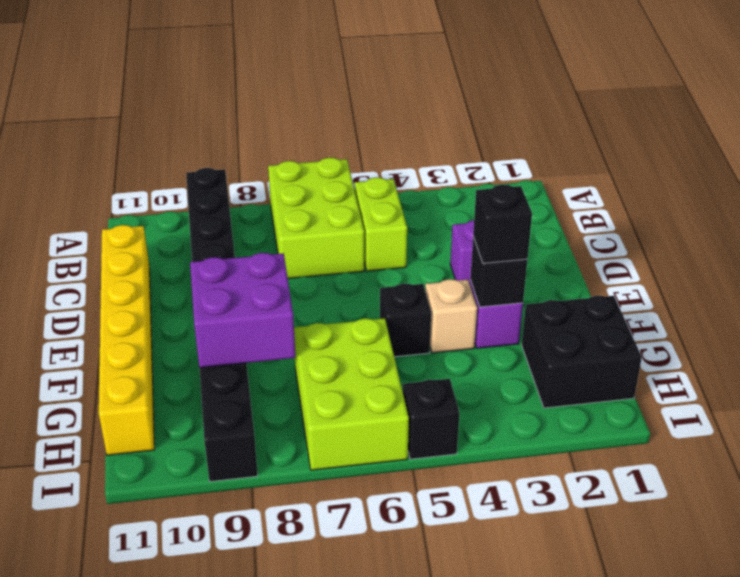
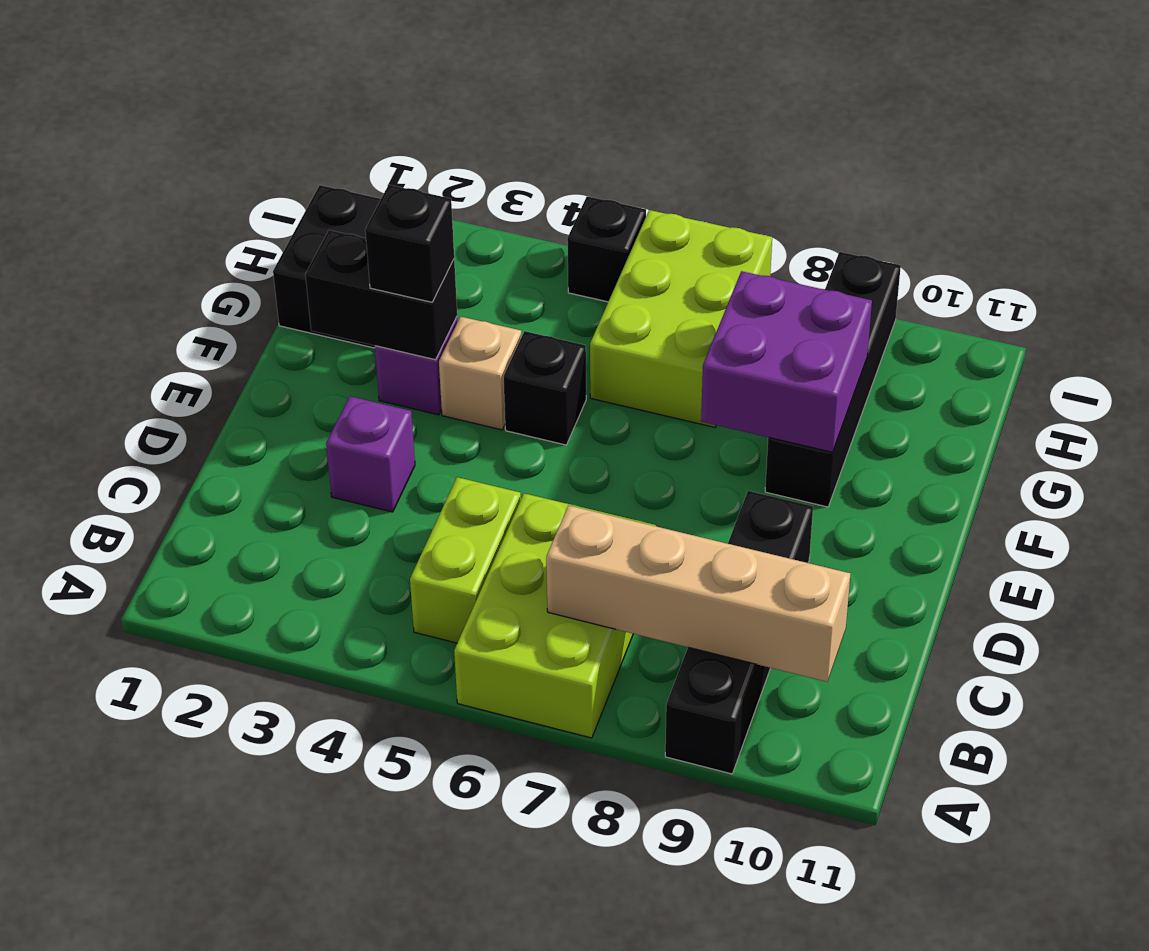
none -> tan 1x4 brick [546,505,851,682]
yellow 1x6 brick [99,225,155,455] -> none
black 1x1 brick [470,237,527,307] -> black 1x2 brick [305,230,457,360]

